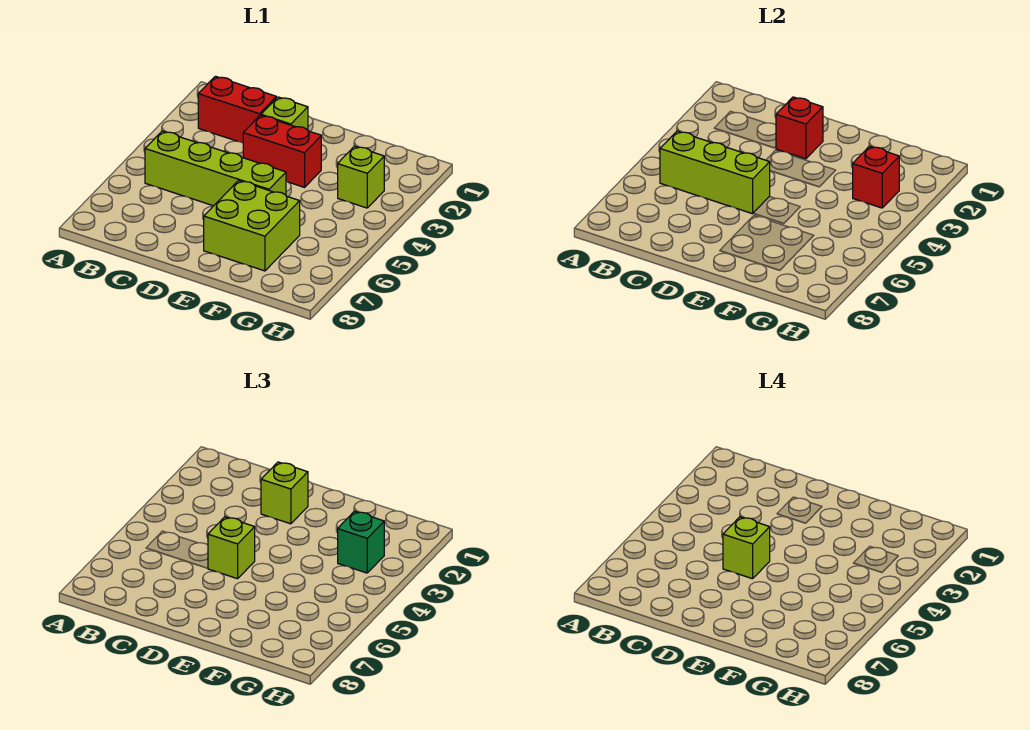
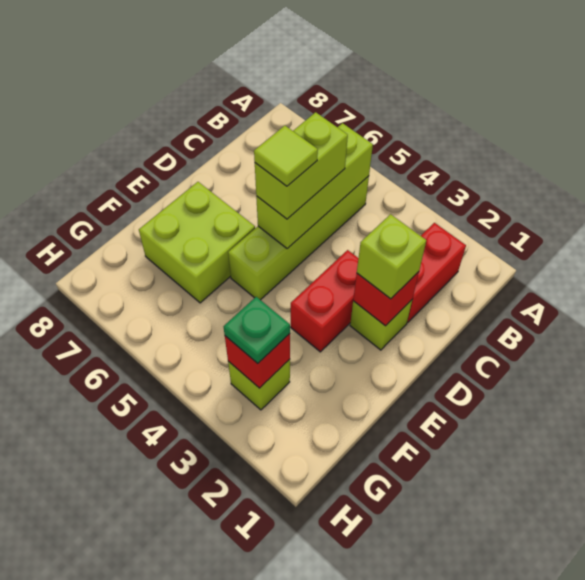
lime 1x1 brick [208,517,255,579] -> lime 1x2 brick [255,112,348,219]
lime 1x1 brick [723,517,770,579] -> lime 1x1 tile [254,126,318,186]
green 1x1 brick [338,511,384,573] -> green 1x1 plate [224,297,290,363]

